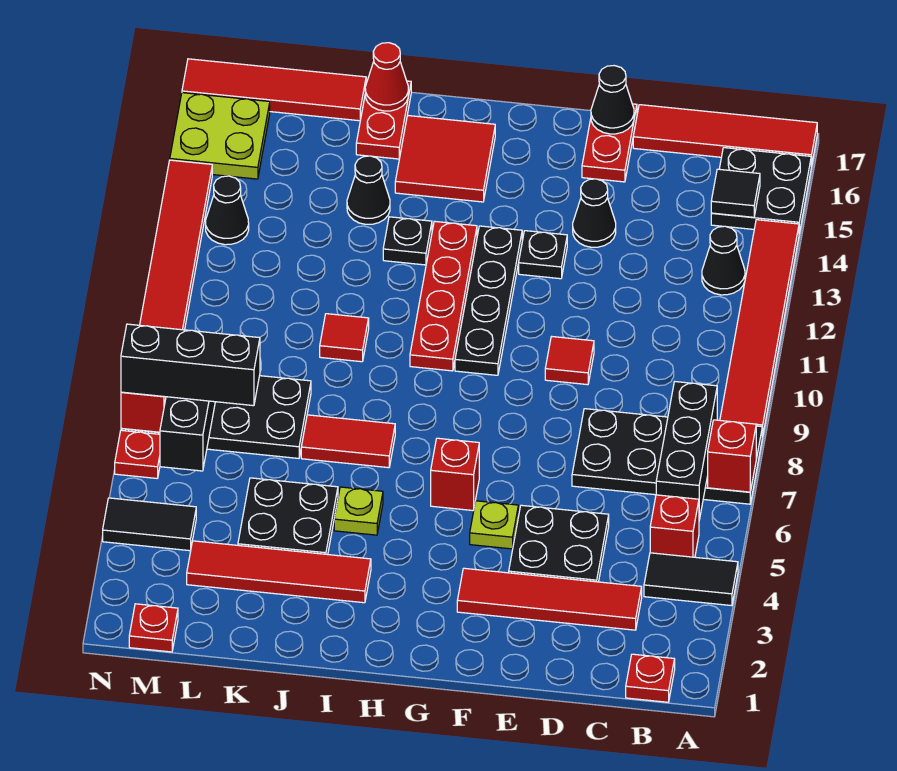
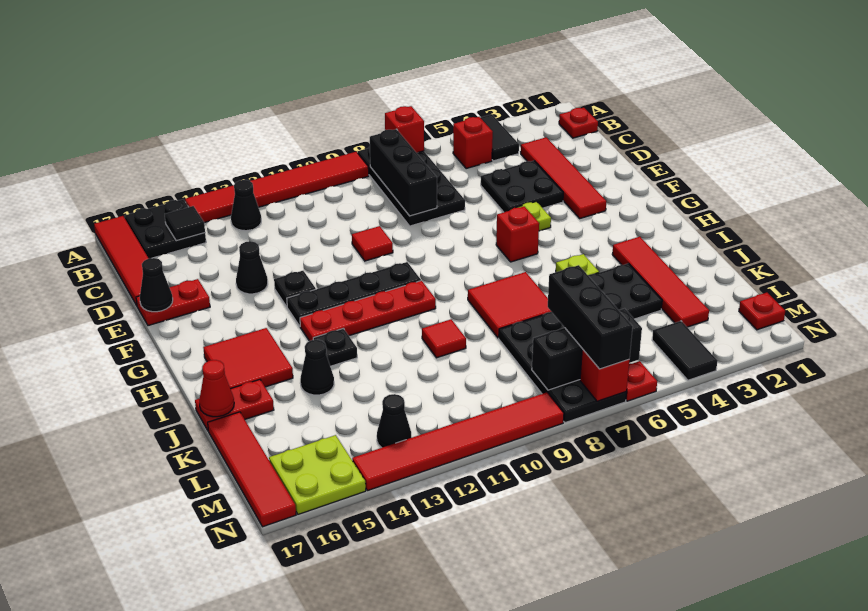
black 1x3 brick [656,382,717,520] -> black 1x3 brick turned to [370,129,437,216]
red 1x2 tile [301,415,395,468] -> red 2x2 tile [468,272,551,338]

